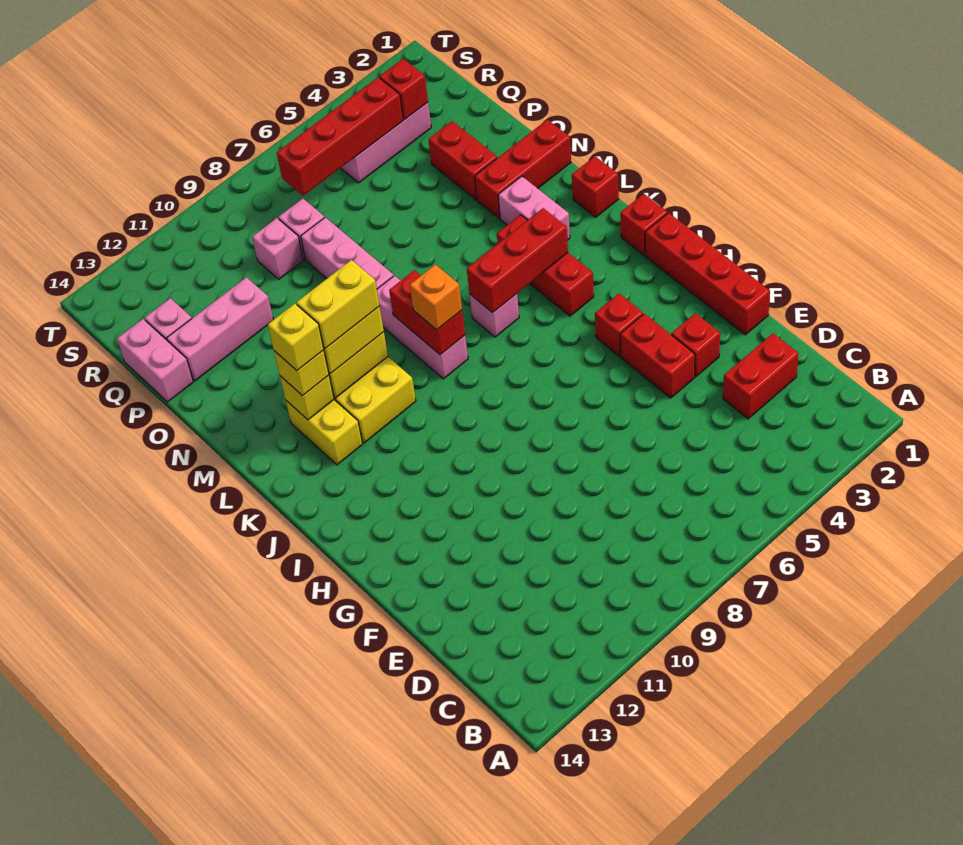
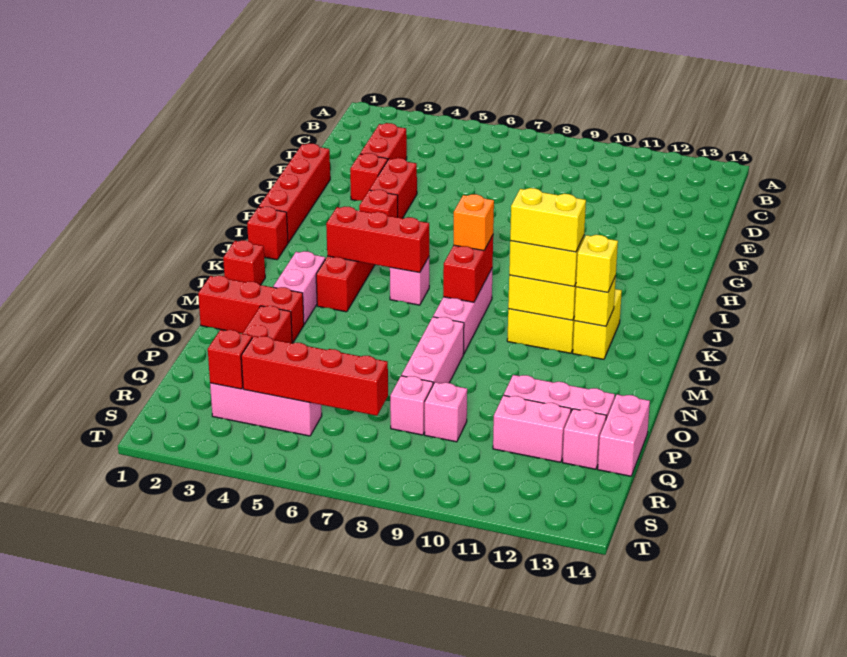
red 1x2 brick [723,334,798,419] -> red 1x2 brick turned to [360,123,407,160]
yellow 1x1 brick [268,304,324,370] -> none
none -> pink 1x2 brick [493,395,571,462]

